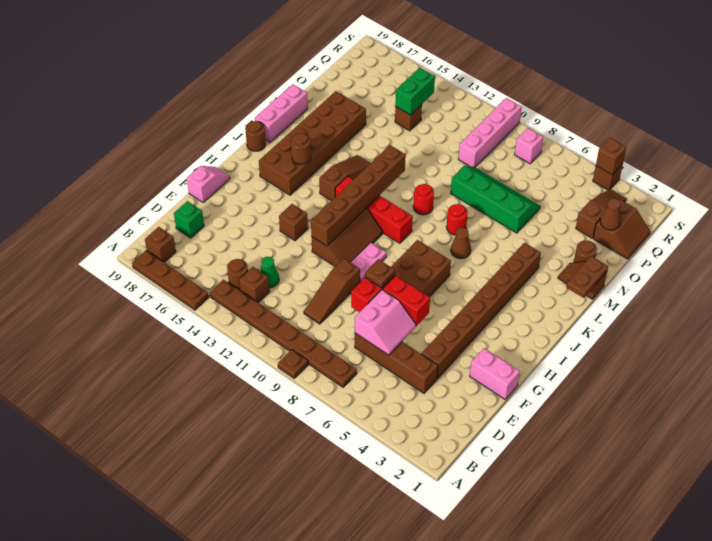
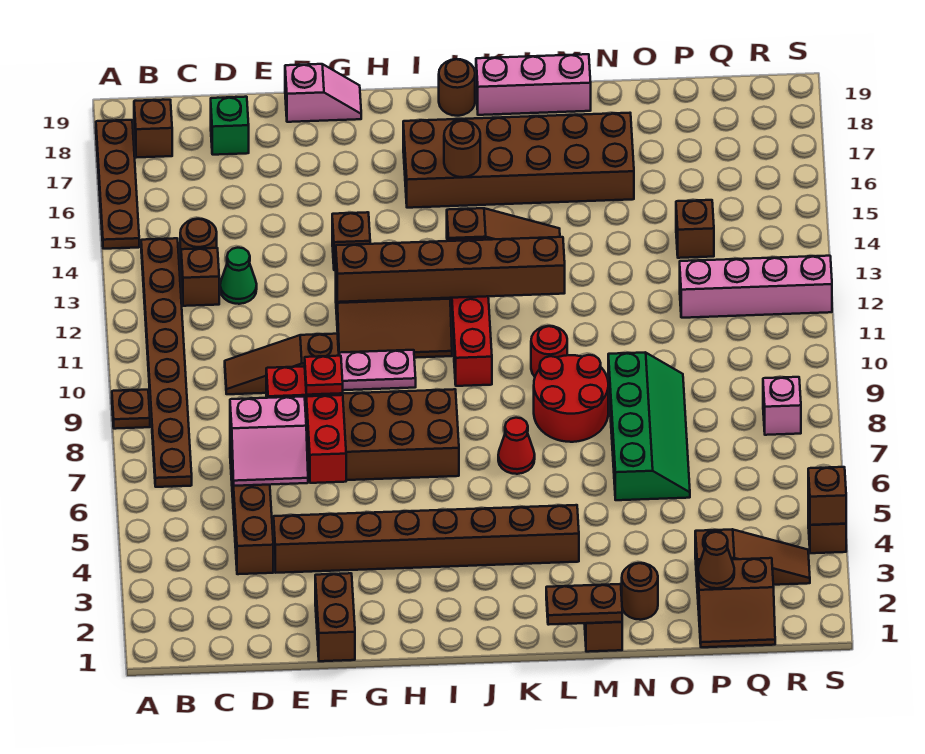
pink 1x2 brick [470,348,520,399] -> brown 1x2 brick [315,573,355,661]
brown 1x1 plate [365,259,395,288] -> red 1x1 plate [305,356,343,395]
brown 1x1 cone [451,228,471,259] -> red 1x1 cone [498,418,535,474]
red 1x1 round brick [446,204,468,235] -> red 2x2 round brick [534,355,608,442]
pink 1x4 brick [458,98,522,167] -> pink 1x4 brick moved to [680,256,832,318]
green 1x2 brick [395,68,435,115] -> none

